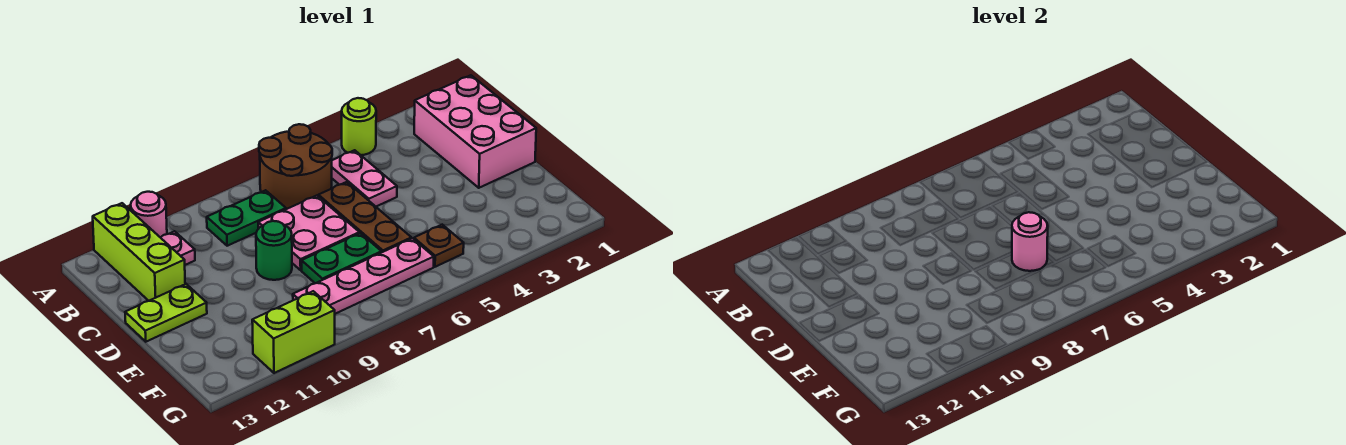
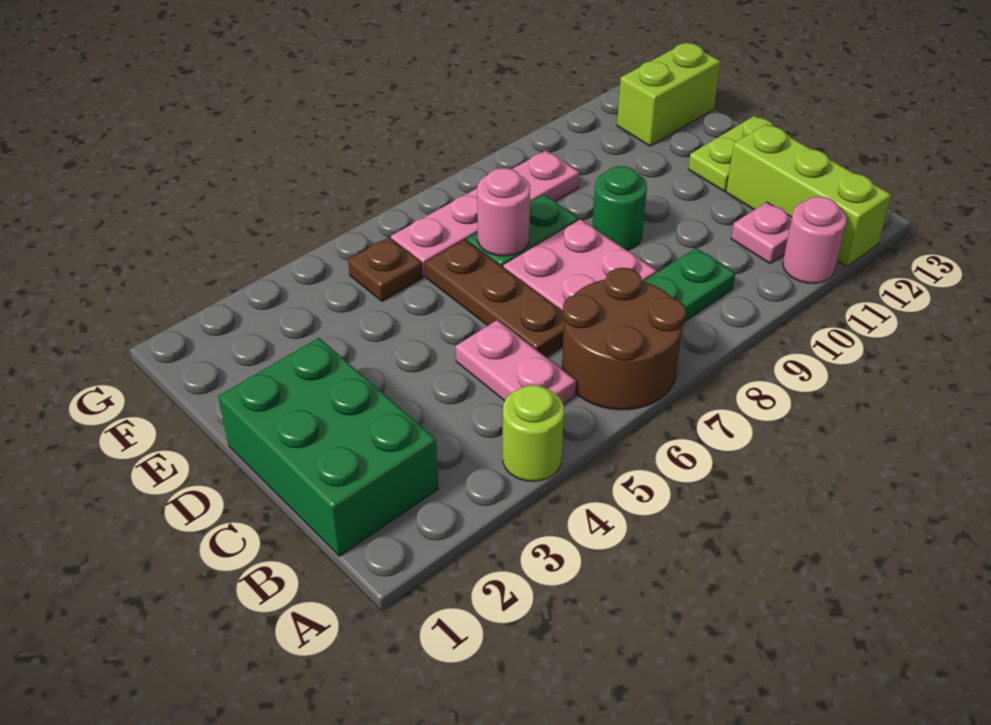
pink 2x3 brick [414,75,536,188] -> green 2x3 brick [218,338,438,556]
lime 1x2 brick [252,291,335,373] -> lime 1x2 brick moved to [617,42,721,146]

